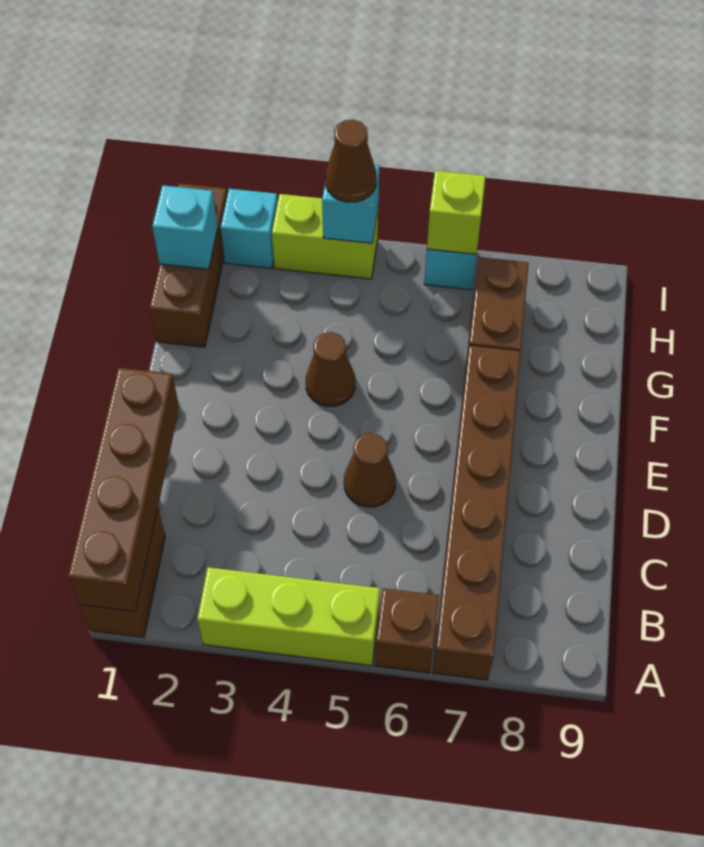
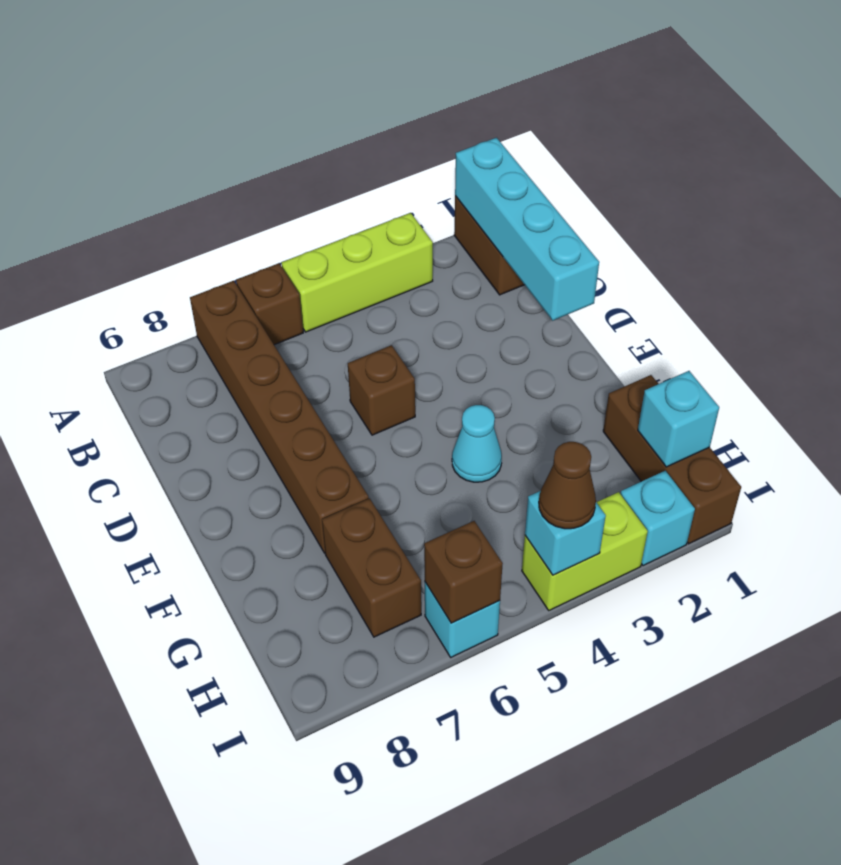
brown 1x4 brick [68,368,179,611] -> cyan 1x4 brick [455,138,599,320]
brown 1x1 cone [344,433,396,507] -> brown 1x1 brick [348,345,415,435]
brown 1x1 cone [306,332,355,406] -> cyan 1x1 cone [452,405,502,482]
lime 1x1 brick [427,171,486,254] -> brown 1x1 brick [424,521,503,623]

